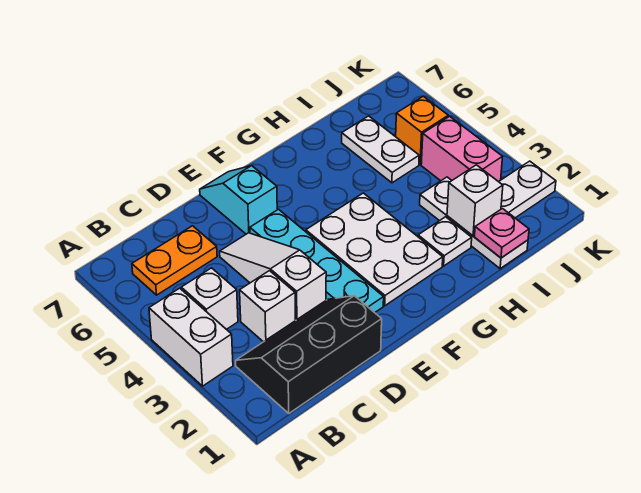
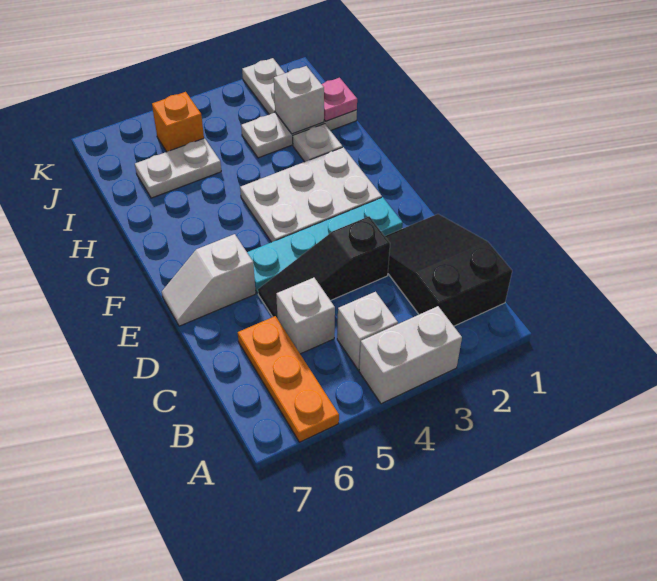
black 2x3 slope [236,296,382,413] -> black 2x3 slope turned to [385,214,512,326]
orange 1x2 plate [132,226,217,295] -> orange 1x3 plate [238,316,339,442]
white 1x1 brick [240,271,295,342] -> white 1x1 brick moved to [276,278,335,354]
white 1x3 slope [220,233,326,321] -> black 1x3 slope [258,216,390,319]
cyan 1x2 slope [200,166,277,234] -> white 1x2 slope [162,234,256,326]
pink 1x2 brick [421,116,502,182] -> none

